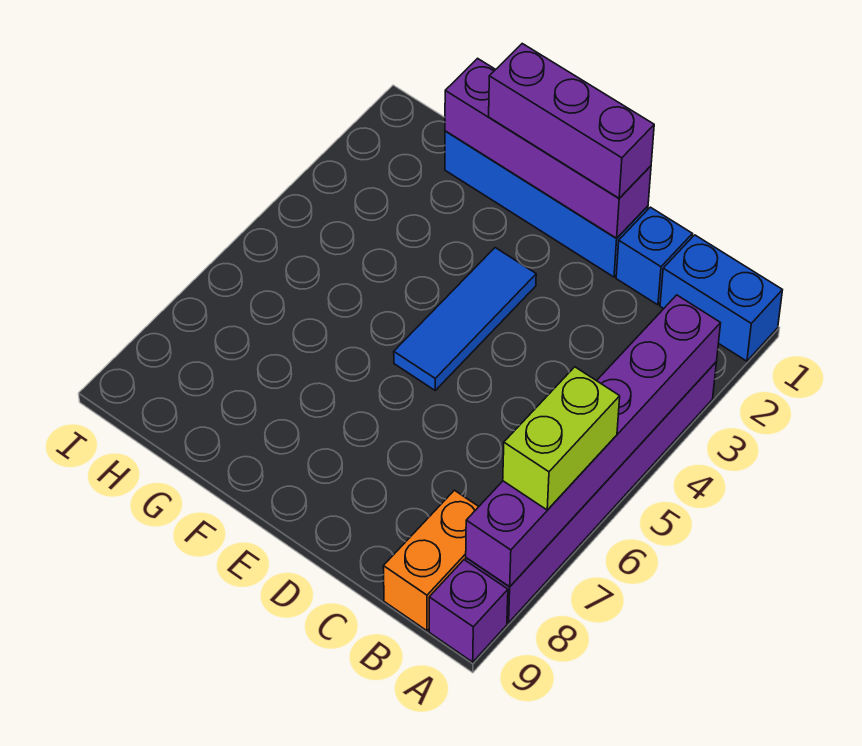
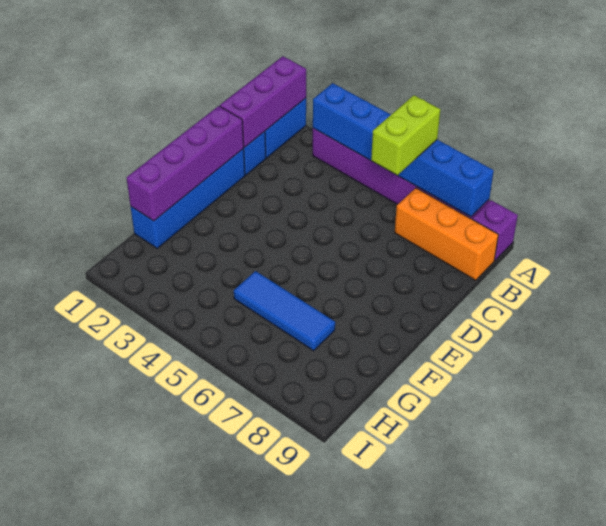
purple 1x6 brick [466,295,721,587] -> blue 1x6 brick [313,83,494,217]
lime 1x2 brick [503,367,620,510] -> lime 1x2 brick turned to [371,95,440,175]
orange 1x2 brick [383,490,479,631] -> orange 1x3 brick [395,188,498,280]
purple 1x3 brick [489,44,654,198] -> purple 1x3 brick moved to [220,56,306,147]
blue 1x3 tile [394,248,536,390] -> blue 1x3 tile moved to [234,271,335,351]

